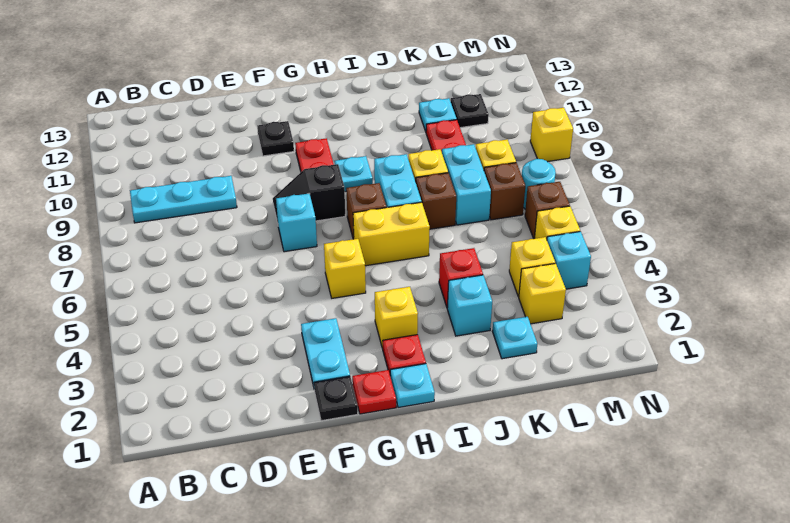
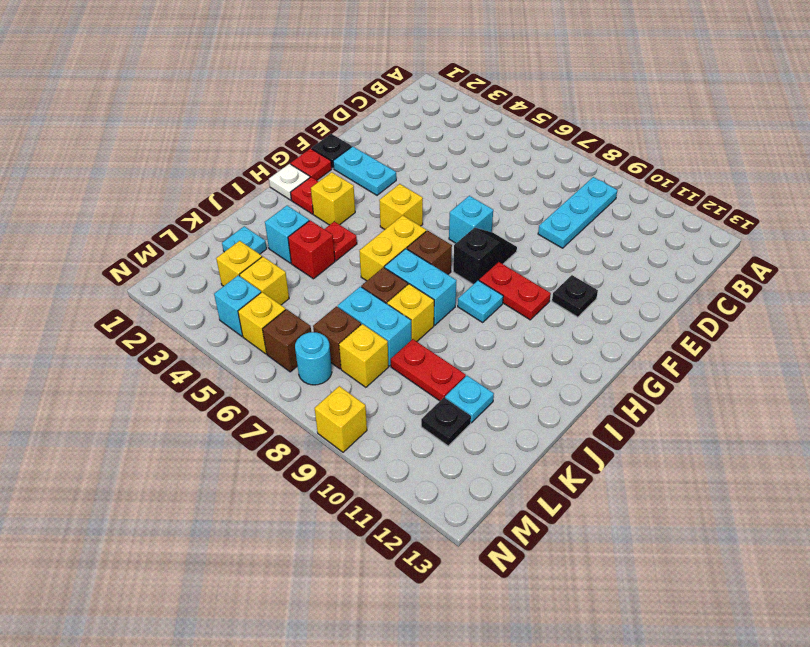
cyan 1x1 plate [390,364,435,408] -> white 1x1 plate [269,164,310,200]
none -> red 1x1 plate [325,222,357,261]

